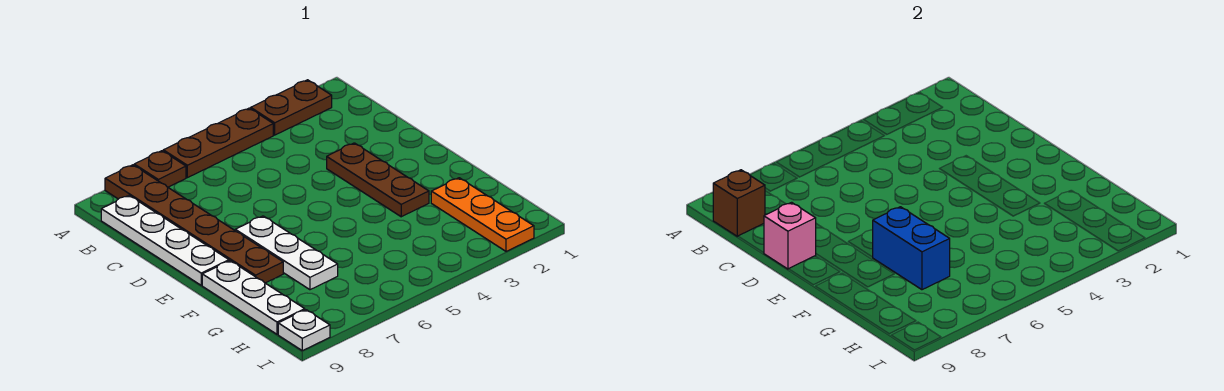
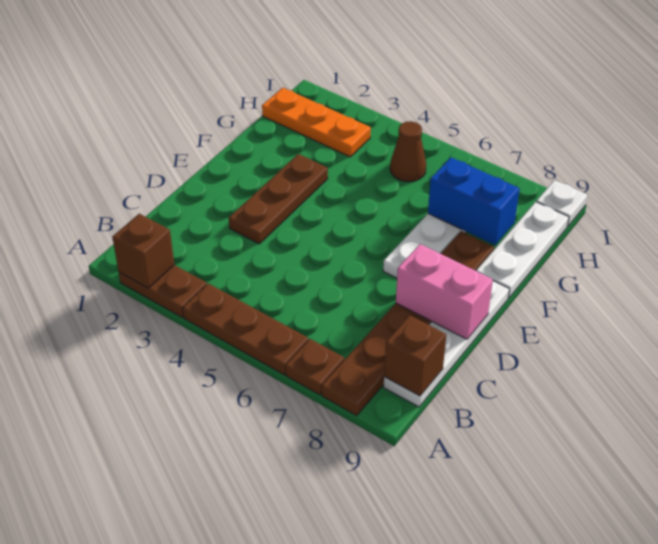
none -> brown 1x1 brick [112,214,174,288]
pink 1x1 brick [764,202,816,269] -> pink 1x2 brick [396,244,493,339]
blue 1x2 brick [873,207,950,290] -> blue 1x2 brick turned to [428,157,520,245]
orange 1x3 plate [431,178,534,251] -> orange 1x3 plate turned to [262,88,371,157]
none -> brown 1x1 cone [390,121,426,182]

